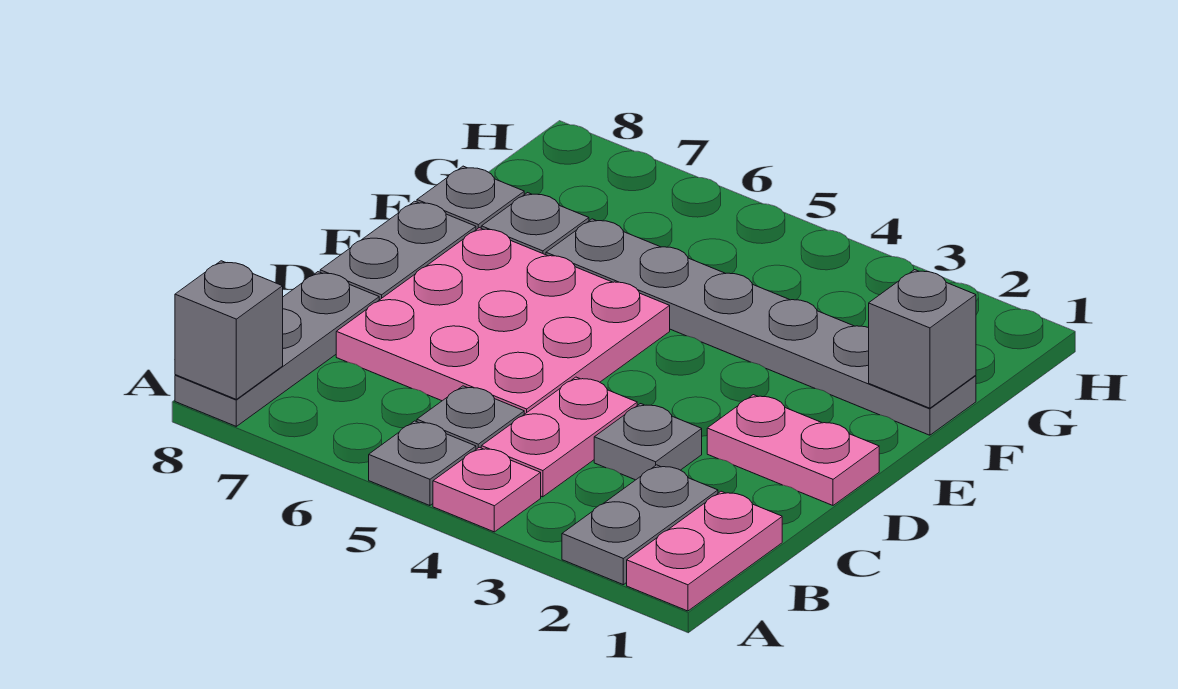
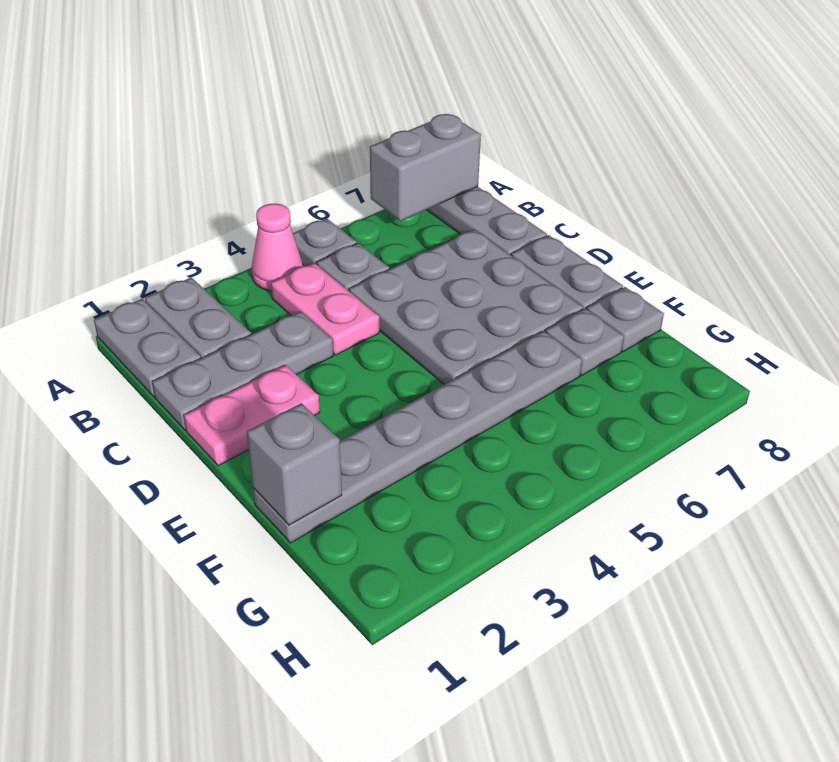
pink 1x2 plate [627,491,782,611] -> grey 1x2 plate [94,299,201,397]
pink 1x1 plate [433,447,541,532] -> pink 1x1 cone [251,203,303,291]
grey 1x1 brick [175,261,283,399] -> grey 1x2 brick [370,114,481,221]
grey 1x1 plate [594,404,702,480] -> grey 1x3 plate [152,311,333,430]
pink 3x3 plate [336,228,670,414] -> grey 3x3 plate [349,230,583,384]

